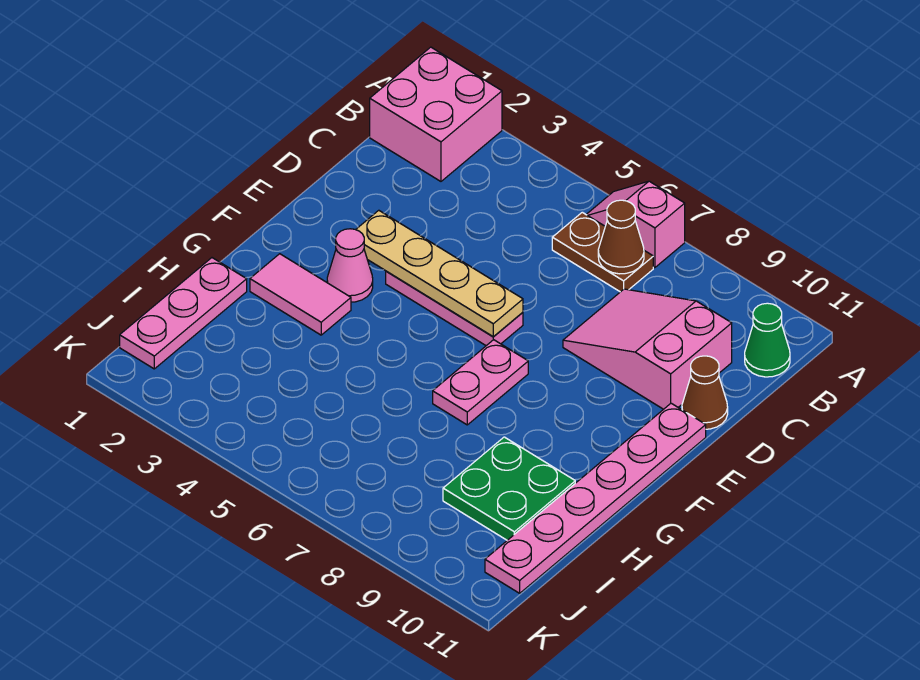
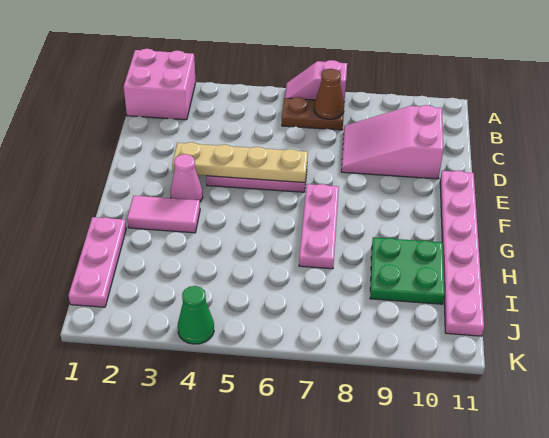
green 1x1 cone [745,303,790,377] -> green 1x1 cone moved to [178,286,214,344]
brown 1x1 cone [682,356,728,429] -> none
pink 1x2 plate [433,340,528,425] -> pink 1x3 plate [299,184,339,269]

